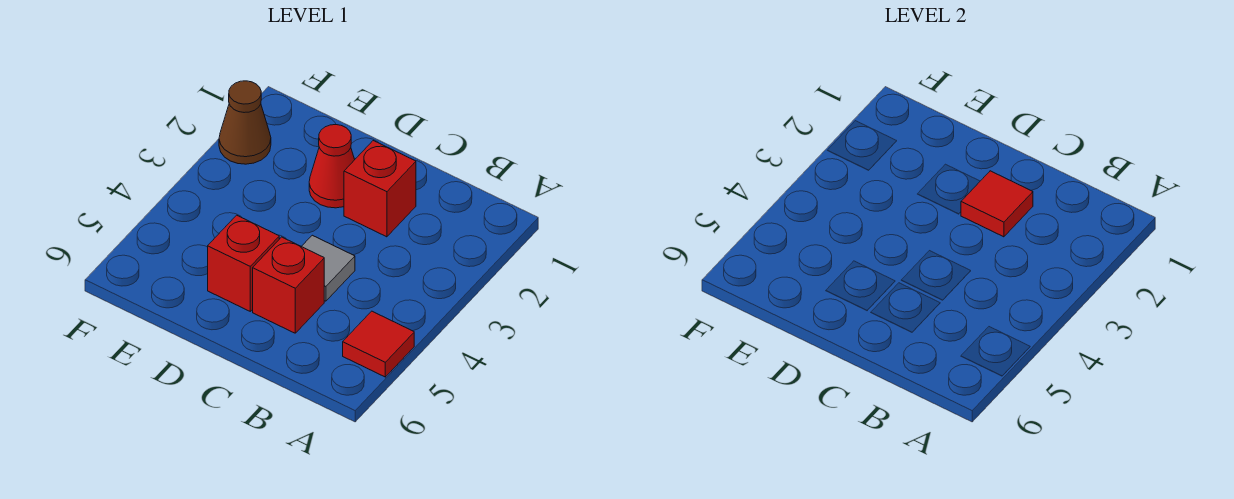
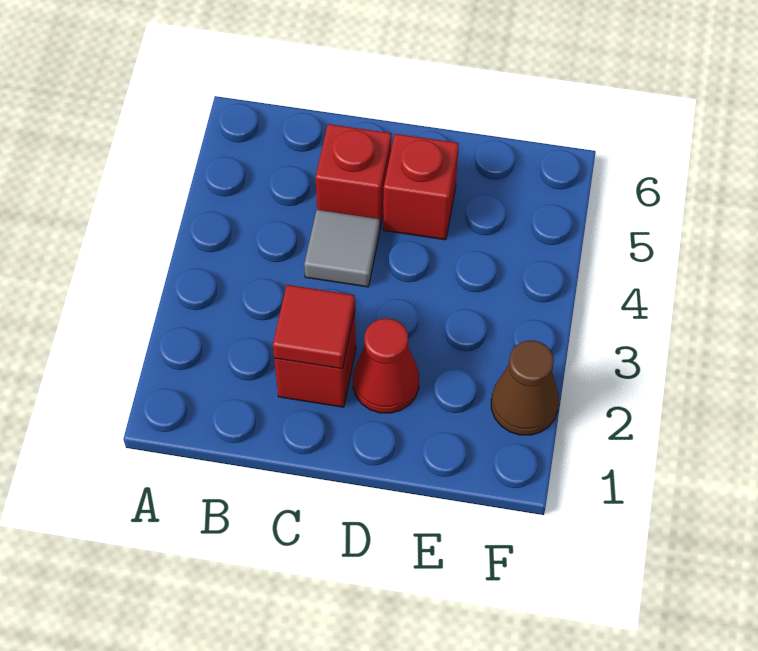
red 1x1 tile [343,311,414,377] -> none

